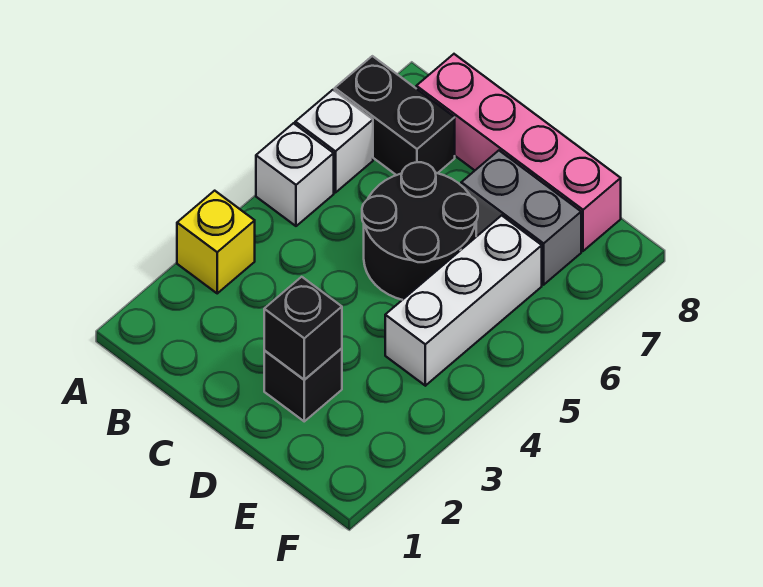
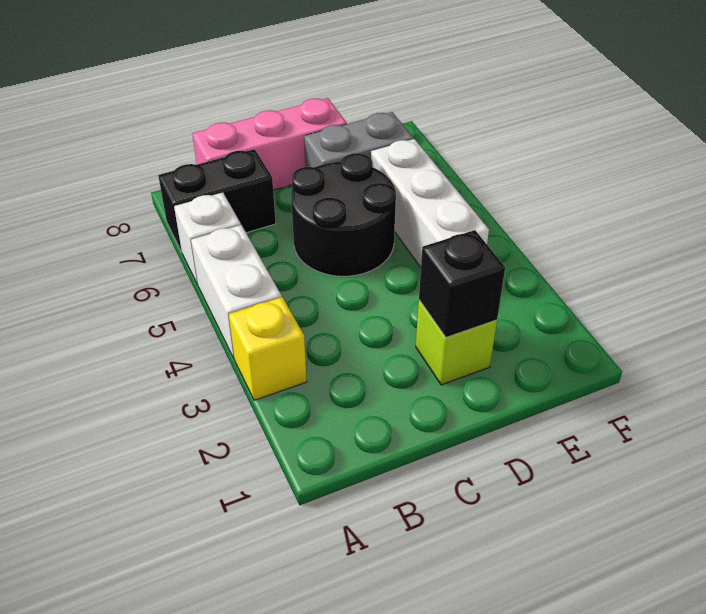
white 1x1 brick [256,123,334,226] -> white 1x2 brick [191,225,282,358]
pink 1x4 brick [416,54,621,251] -> pink 1x3 brick [192,98,347,190]
black 1x1 brick [264,348,342,421] -> lime 1x1 brick [416,300,497,385]

